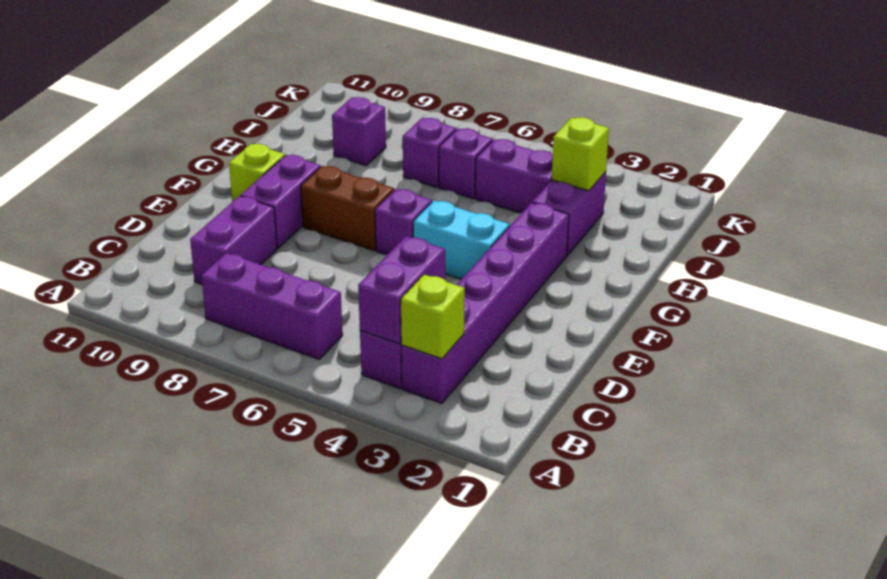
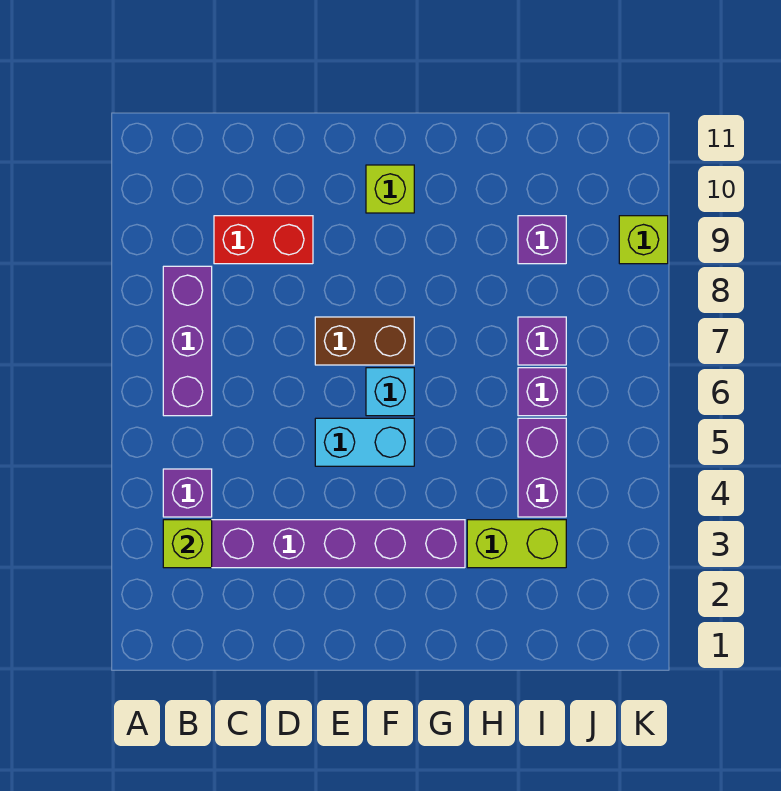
purple 1x2 brick [358,236,445,344] -> none
purple 1x2 brick [190,196,277,284] -> red 1x2 brick [214,216,313,264]
purple 1x2 brick [241,155,321,248] -> none
cyan 1x2 brick [413,201,510,279] -> cyan 1x2 brick turned to [315,418,414,466]
purple 1x1 brick [375,189,432,255] -> cyan 1x1 brick [366,368,414,416]
brown 1x2 brick [301,166,394,251] -> brown 1x2 brick turned to [315,317,414,365]
purple 1x2 brick [532,172,606,255] -> lime 1x2 brick [467,520,566,568]
lime 1x1 brick [552,118,609,191] -> lime 1x1 brick moved to [619,216,668,264]

